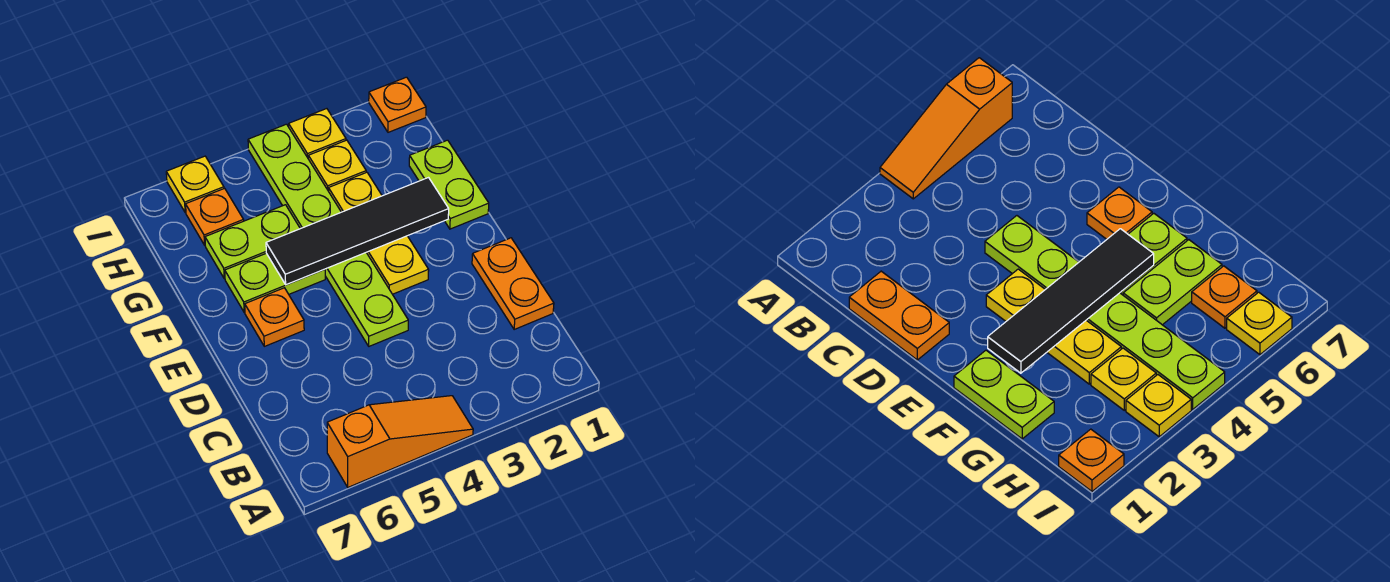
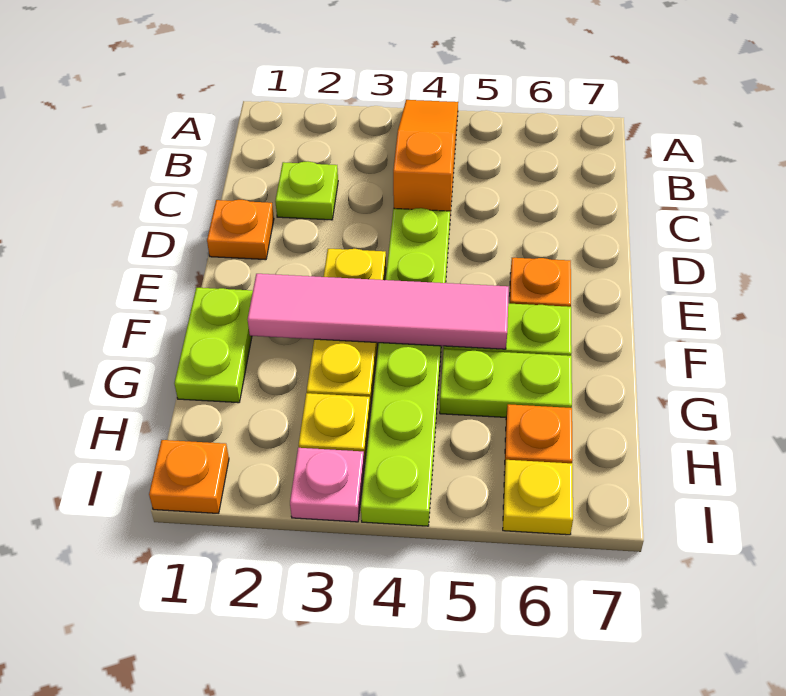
orange 1x3 slope [327,396,473,487] -> orange 1x3 slope turned to [393,100,458,216]
orange 1x2 plate [472,238,554,329] -> orange 1x1 plate [207,200,274,260]
none -> lime 1x1 plate [275,161,338,220]
black 1x4 tile [266,178,449,285] -> pink 1x4 tile [248,274,509,349]
yellow 1x1 plate [289,109,346,157] -> pink 1x1 plate [290,448,364,522]

